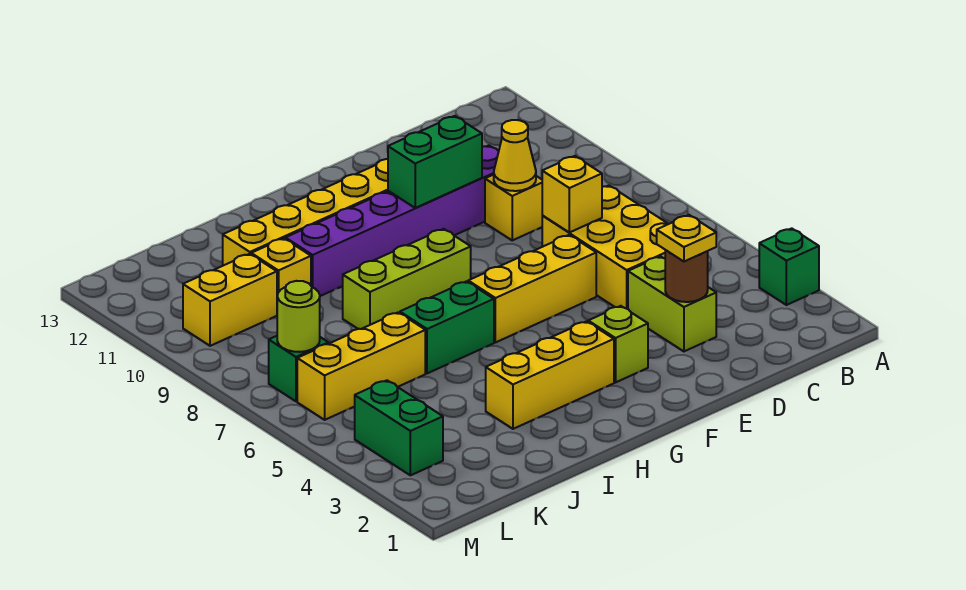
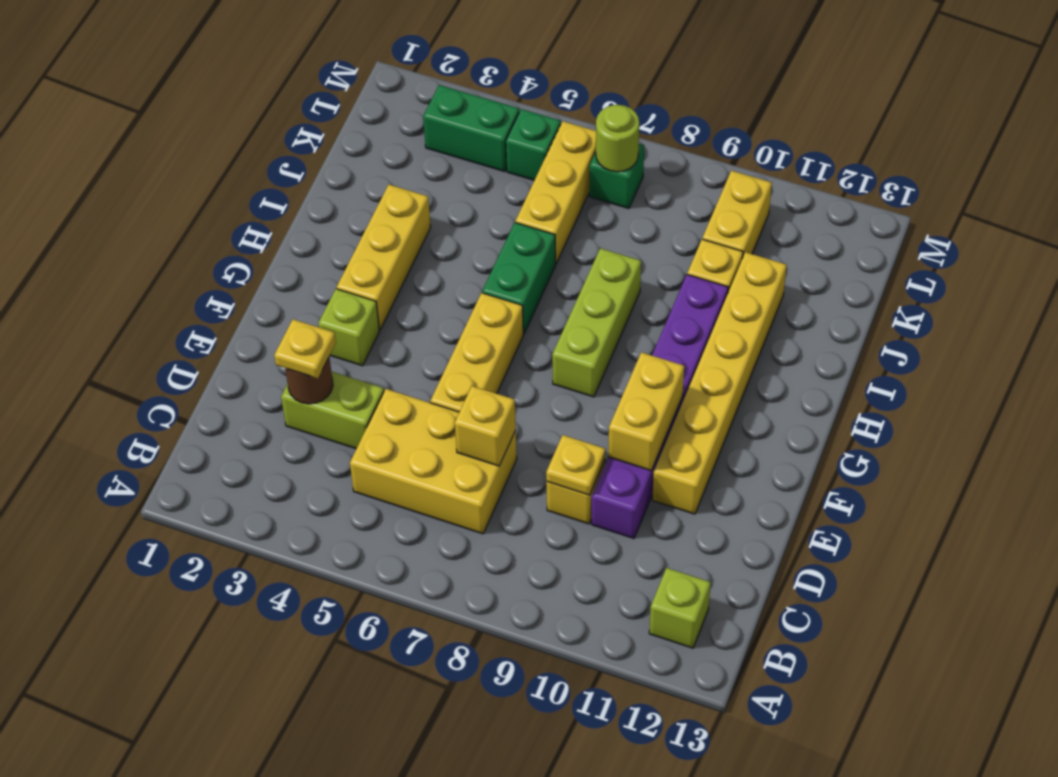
green 1x1 brick [759,228,819,305] -> green 1x1 brick moved to [506,109,561,180]
none -> lime 1x1 brick [649,568,711,648]
yellow 1x1 cone [494,120,536,191] -> yellow 1x1 plate [546,435,606,495]
green 1x2 brick [388,116,482,208] -> yellow 1x2 brick [608,352,684,471]

